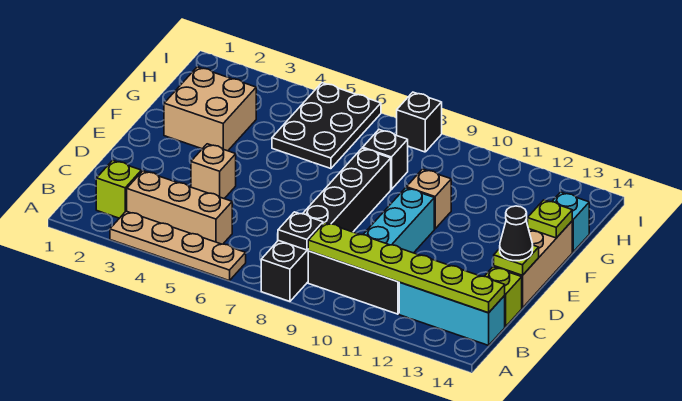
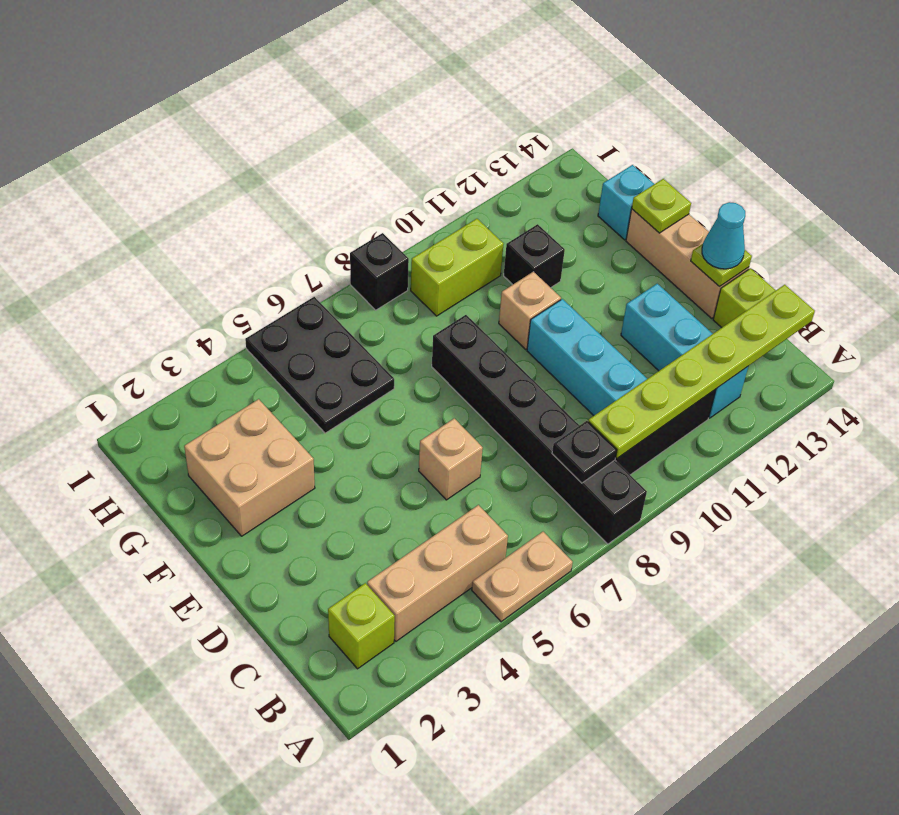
tan 1x4 plate [110,211,246,281] -> tan 1x2 plate [472,532,573,622]
cyan 1x3 brick [399,282,505,345] -> cyan 1x3 brick turned to [621,284,748,418]
tan 1x1 brick [191,144,236,199] -> tan 1x1 brick moved to [419,418,483,500]
black 1x1 cone [500,206,533,261] -> cyan 1x1 cone [702,202,745,269]
black 1x1 brick [363,130,408,189] -> black 1x1 brick moved to [504,224,565,288]
none -> lime 1x2 brick [411,219,503,316]

